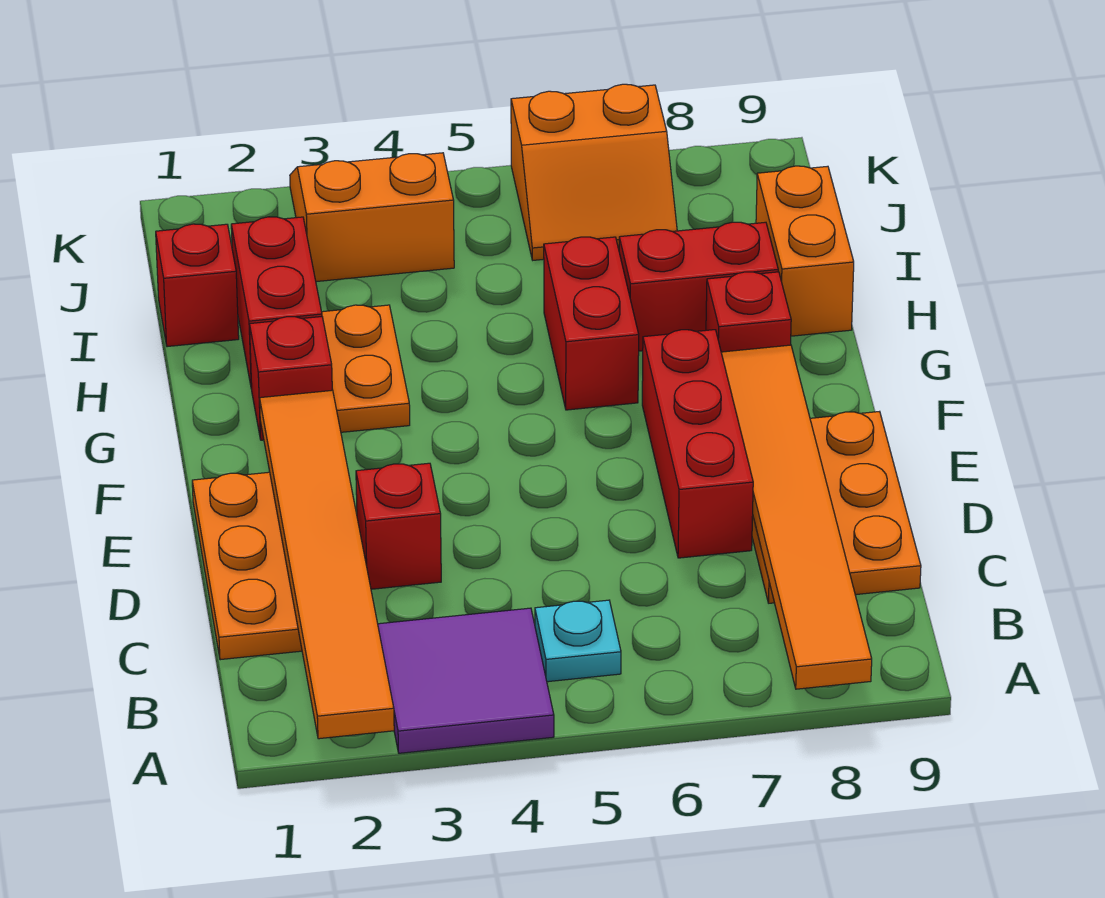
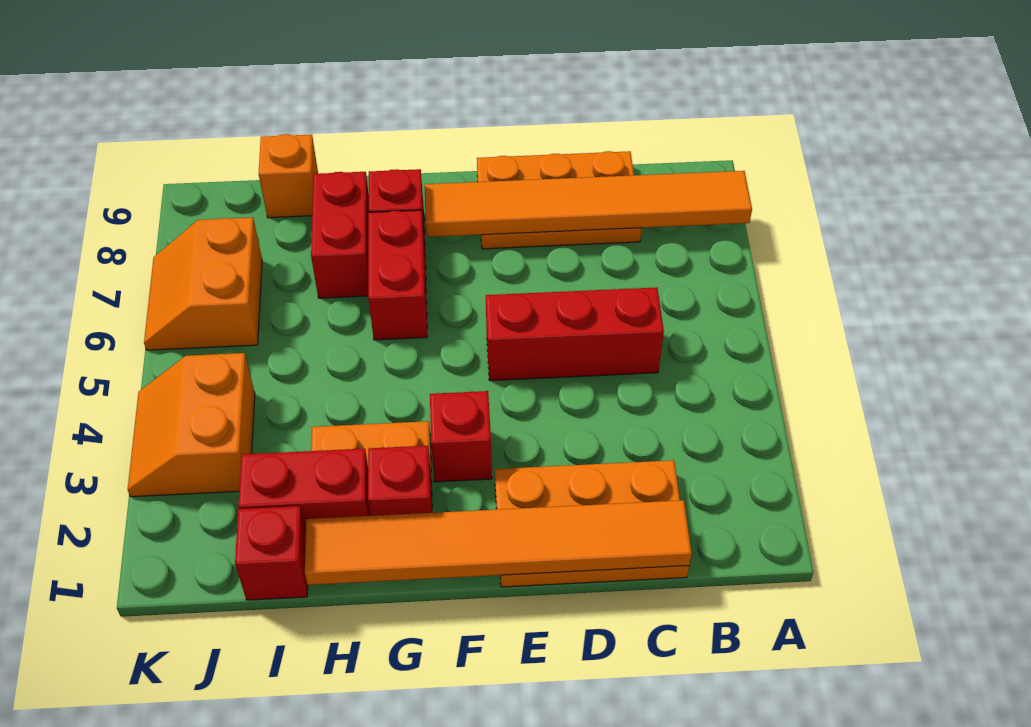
orange 1x6 tile [260,390,394,739] -> orange 1x6 tile moved to [305,500,692,585]
purple 2x2 tile [378,608,554,753] -> none
cyan 1x1 plate [535,600,621,682] -> none
red 1x1 brick [356,463,441,589] -> red 1x1 brick moved to [430,391,492,482]
red 1x3 brick [642,330,753,558] -> red 1x3 brick moved to [486,287,664,381]
red 1x2 brick [544,237,639,410] -> red 1x2 brick turned to [368,210,427,340]
orange 1x2 brick [756,166,854,336] -> orange 1x1 brick [259,134,318,218]
orange 2x2 slope [511,84,677,260] -> orange 2x2 slope turned to [144,217,262,350]

